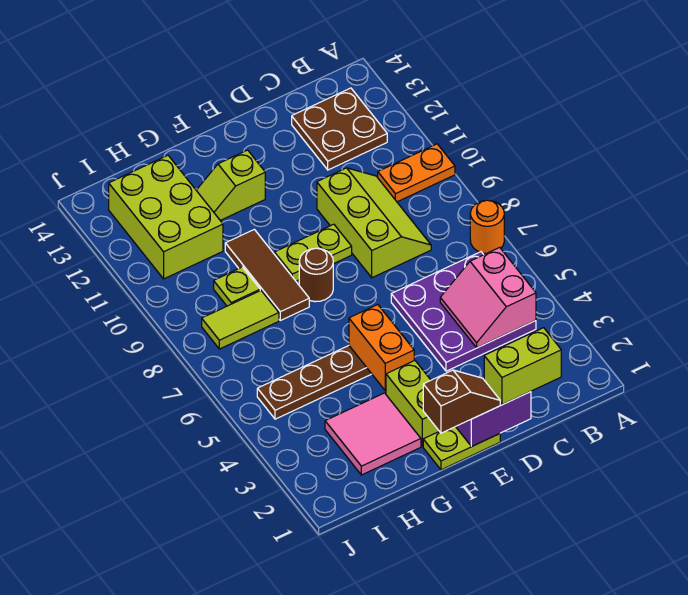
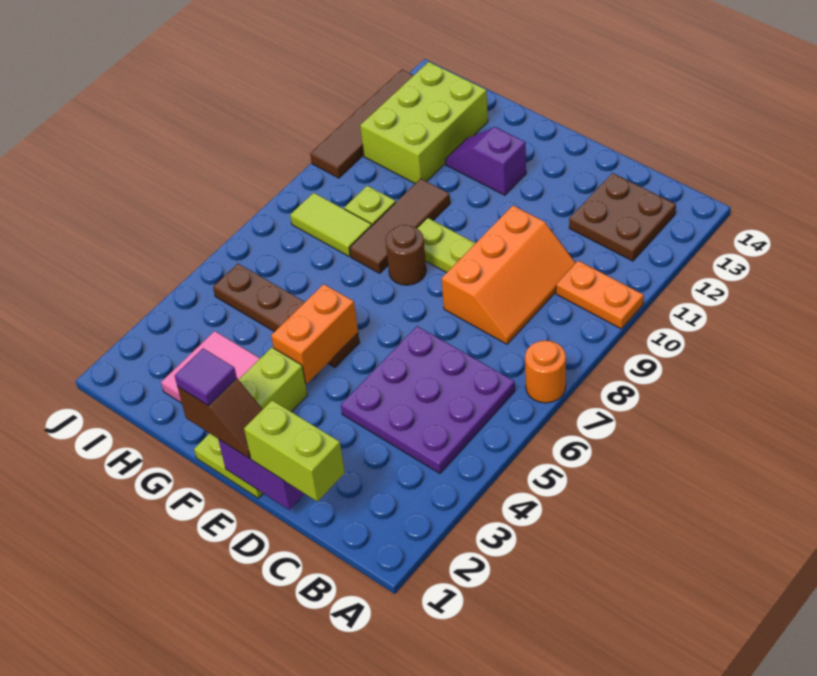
pink 2x2 slope [440,247,536,348] -> none
lime 2x3 slope [317,168,431,278] -> orange 2x3 slope [442,206,575,344]
none -> purple 1x1 tile [175,349,237,406]
lime 1x2 slope [196,150,265,220] -> purple 1x2 slope [445,127,526,195]
none -> brown 1x4 tile [310,70,414,178]

